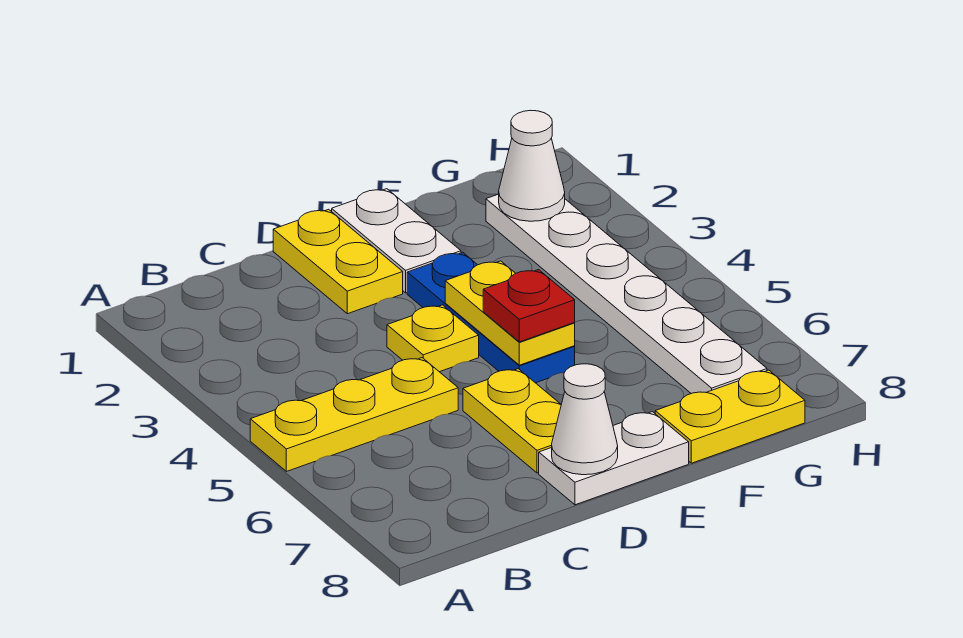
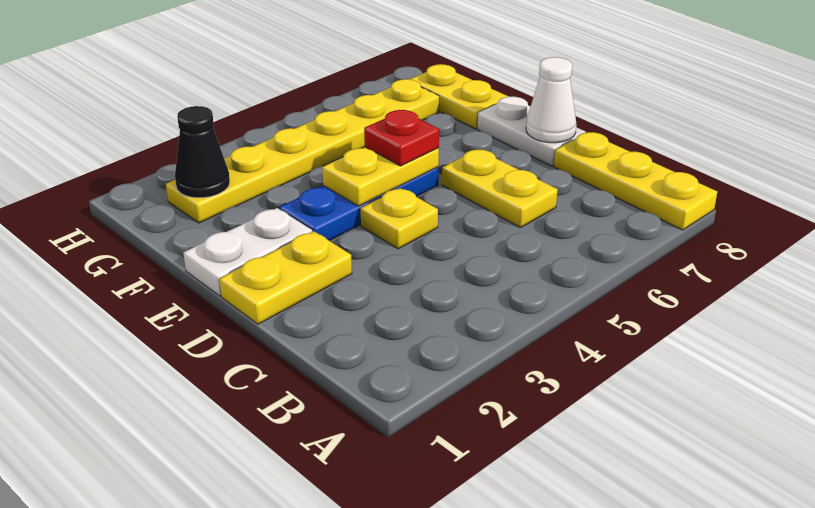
yellow 1x3 plate [250,358,458,472] -> yellow 1x3 plate moved to [554,132,717,230]
yellow 1x2 plate [463,369,561,473] -> yellow 1x2 plate turned to [442,149,558,228]
white 1x6 plate [486,194,767,394] -> yellow 1x6 plate [166,79,439,223]
white 1x1 cone [499,110,565,221] -> black 1x1 cone [175,106,230,198]

